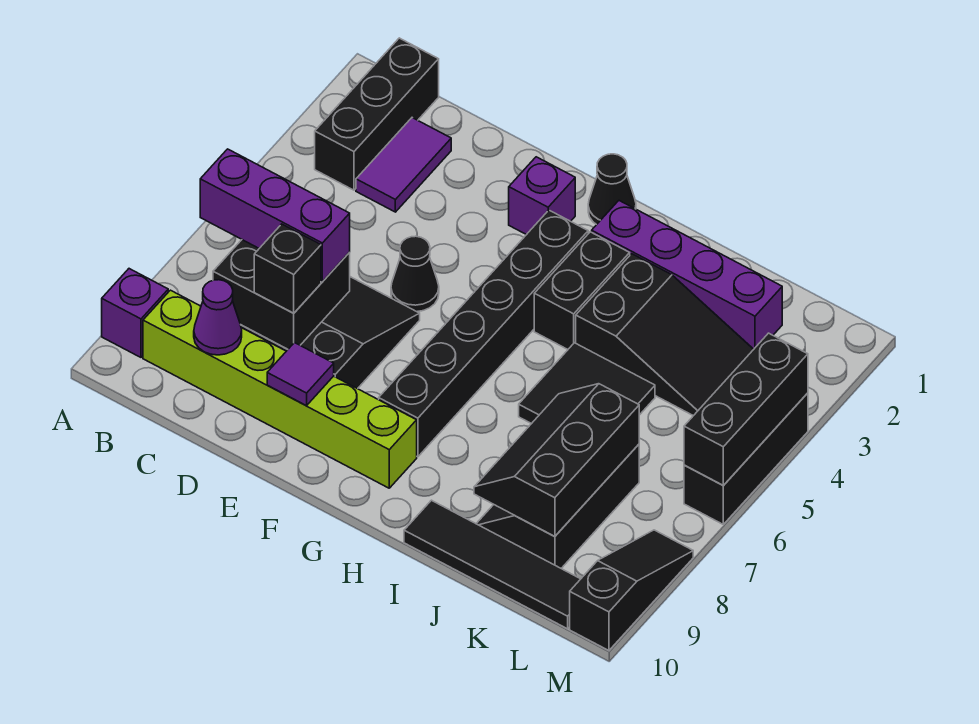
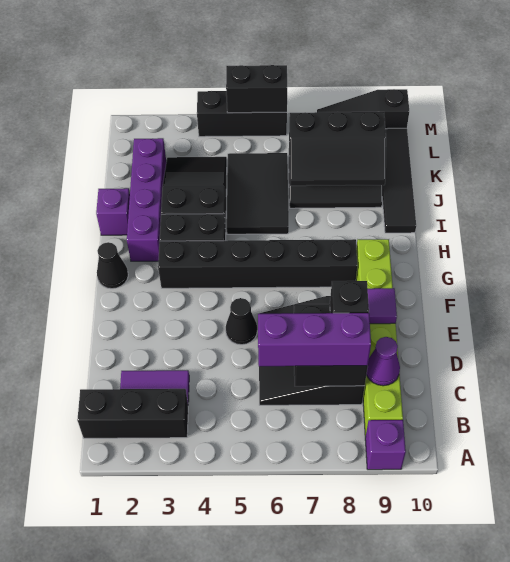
purple 1x3 brick [200,149,350,281] -> purple 1x3 brick turned to [258,313,371,366]
purple 1x1 brick [509,157,575,235] -> purple 1x1 brick moved to [96,188,130,235]
black 2x2 tile [519,343,655,424] -> black 2x3 tile [227,153,289,234]
black 1x3 brick [684,333,808,485] -> black 1x2 brick [226,65,287,113]

